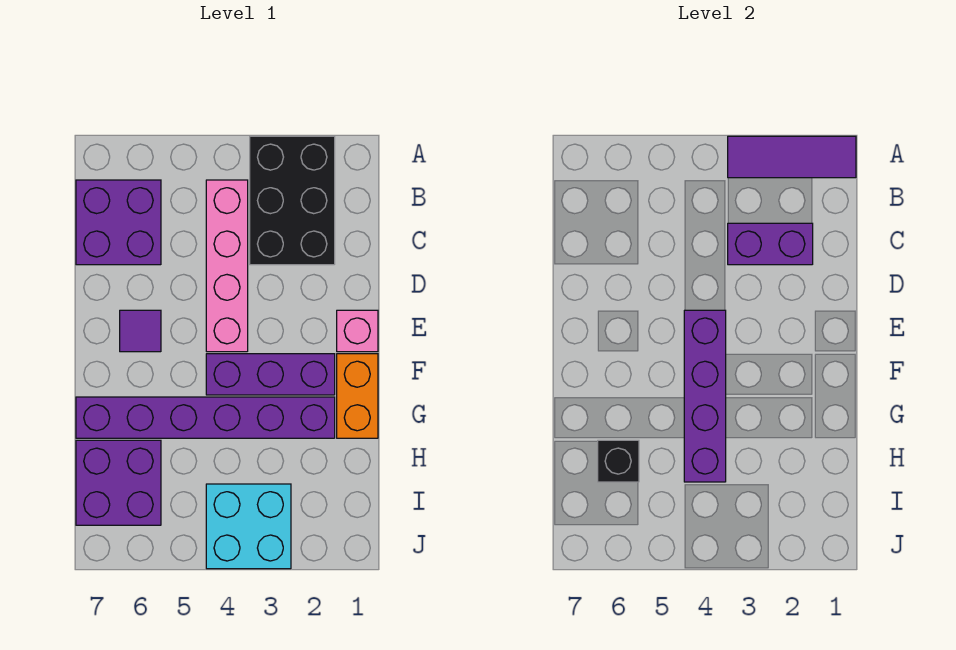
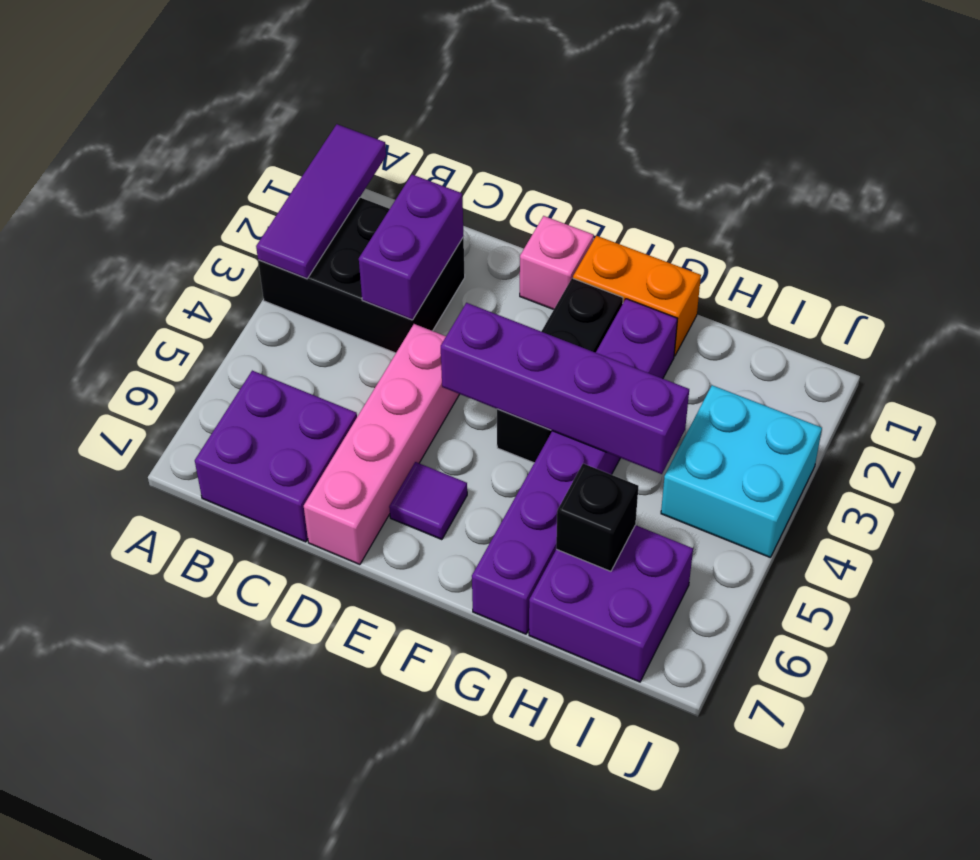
pink 1x4 brick [206,180,248,352] -> pink 1x4 brick turned to [304,324,459,565]
purple 1x3 brick [206,354,335,395] -> black 1x3 brick [497,278,623,463]

